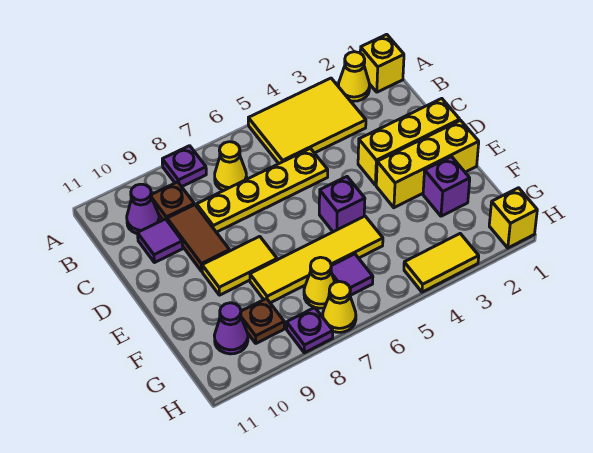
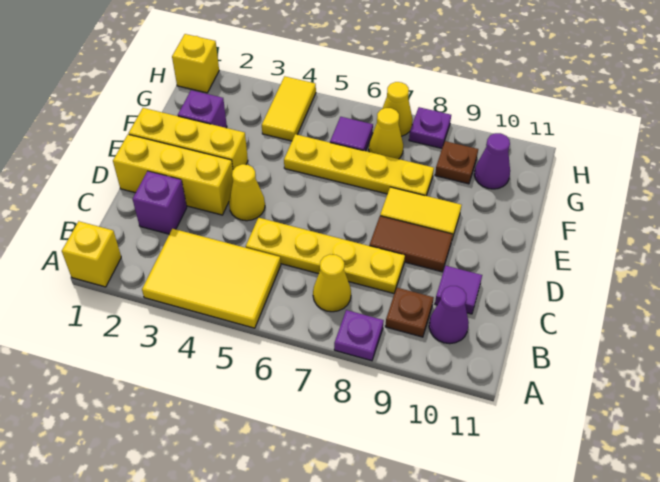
yellow 1x1 cone [338,52,370,101] -> yellow 1x1 cone moved to [229,164,265,221]
brown 1x2 tile [167,205,230,271] -> brown 1x2 tile turned to [369,216,453,272]
purple 1x1 brick [319,177,365,232] -> purple 1x1 brick moved to [133,171,187,234]
yellow 1x4 tile [250,216,383,303] -> yellow 1x4 plate [284,134,434,196]
yellow 1x2 tile [404,234,479,292] -> yellow 1x2 tile turned to [262,76,316,141]

